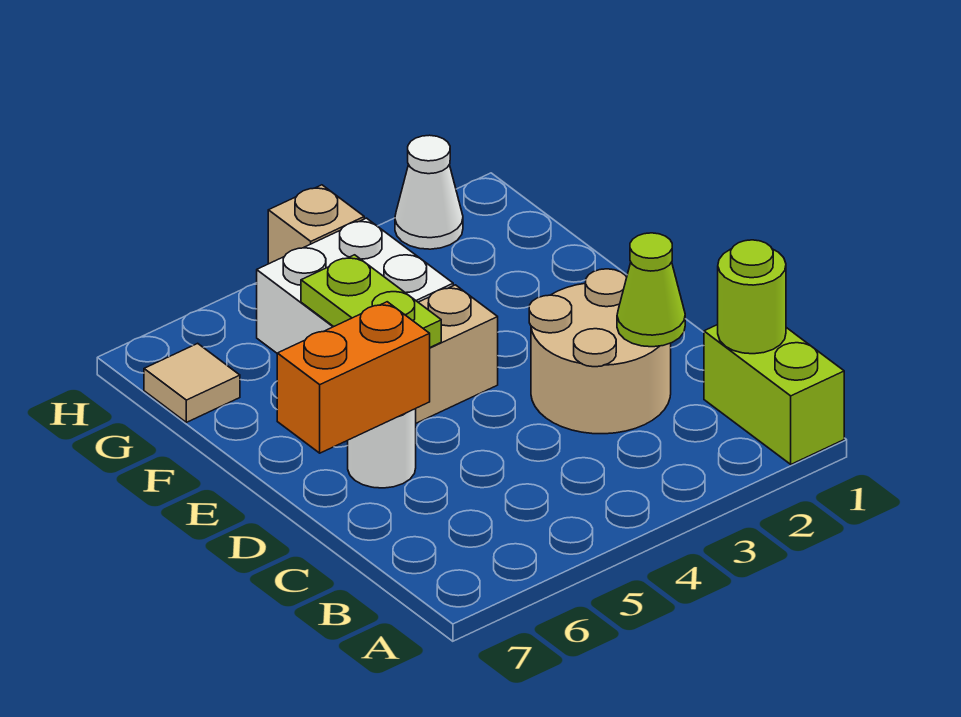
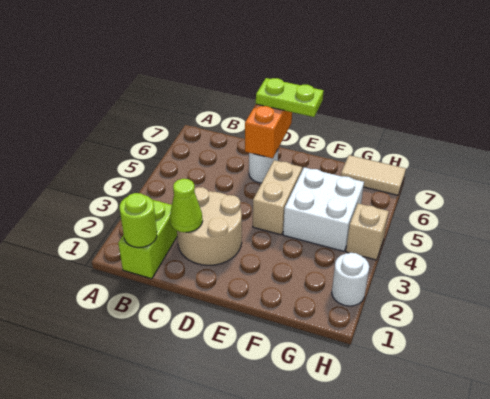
lime 1x2 brick [704,325,844,464] -> lime 1x2 brick turned to [118,200,177,279]
lime 1x2 plate [301,255,441,347] -> lime 1x2 plate moved to [256,78,324,117]
tan 1x1 tile [144,343,240,422] -> tan 1x2 tile [341,155,406,195]
white 1x1 cone [395,135,463,249] -> white 1x1 round brick [332,253,369,306]

